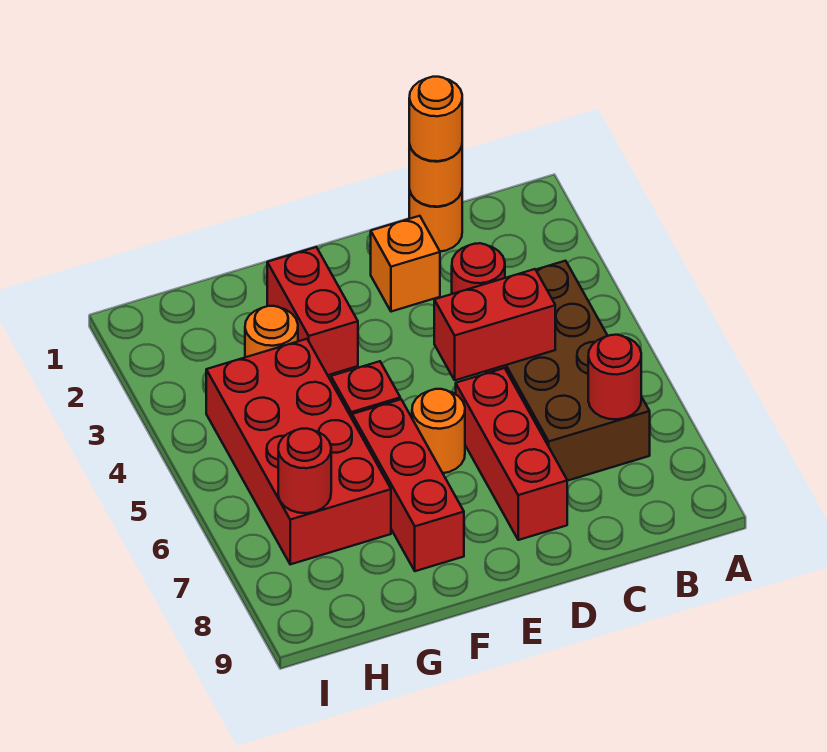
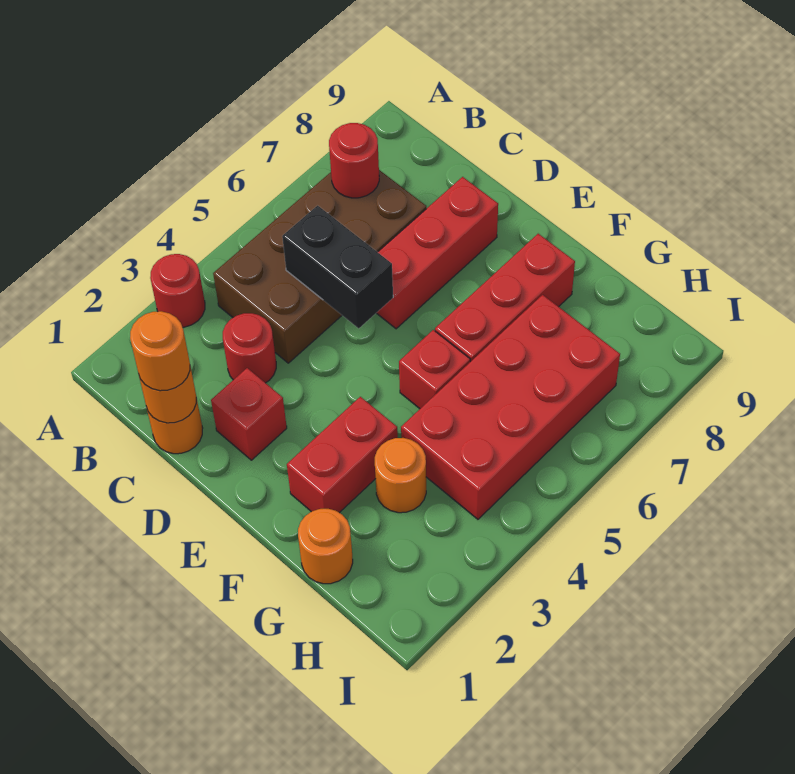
red 1x2 brick [434,269,555,380] -> black 1x2 brick [282,206,393,328]
orange 1x1 brick [371,216,440,312] -> red 1x1 brick [211,368,287,460]
orange 1x1 round brick [412,389,465,473] -> orange 1x1 round brick moved to [298,509,353,584]
red 1x1 round brick [278,429,331,513] -> red 1x1 round brick moved to [150,254,205,327]

